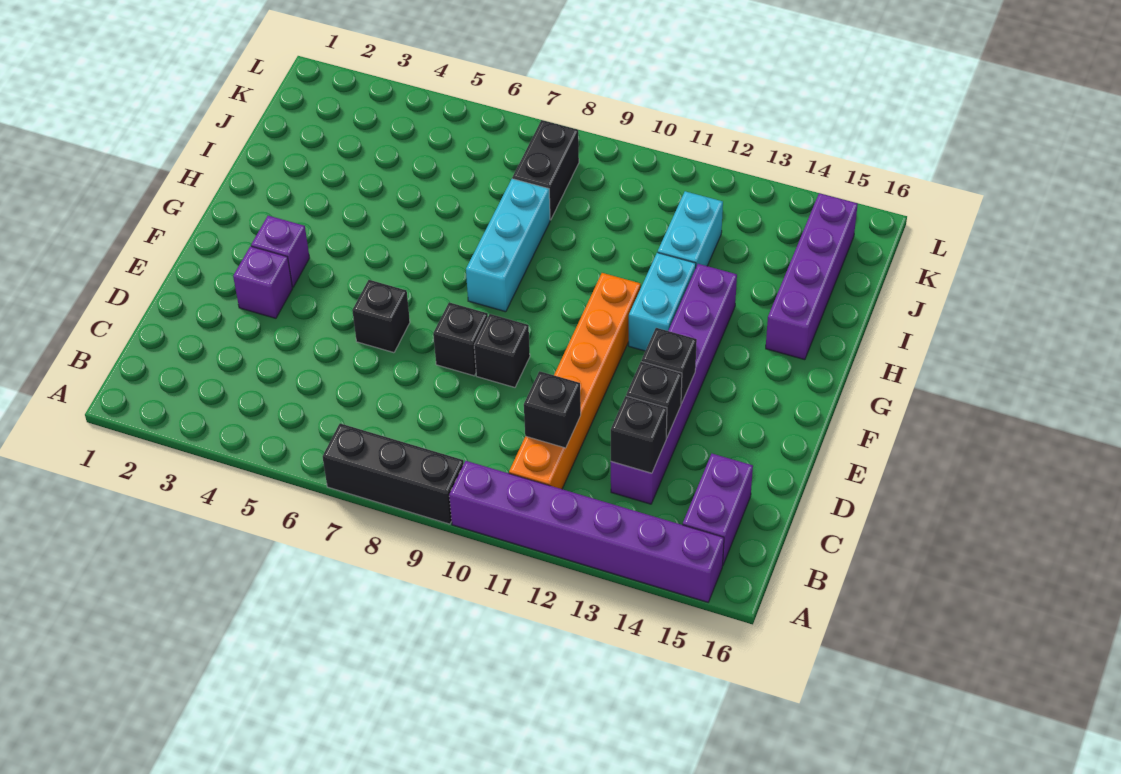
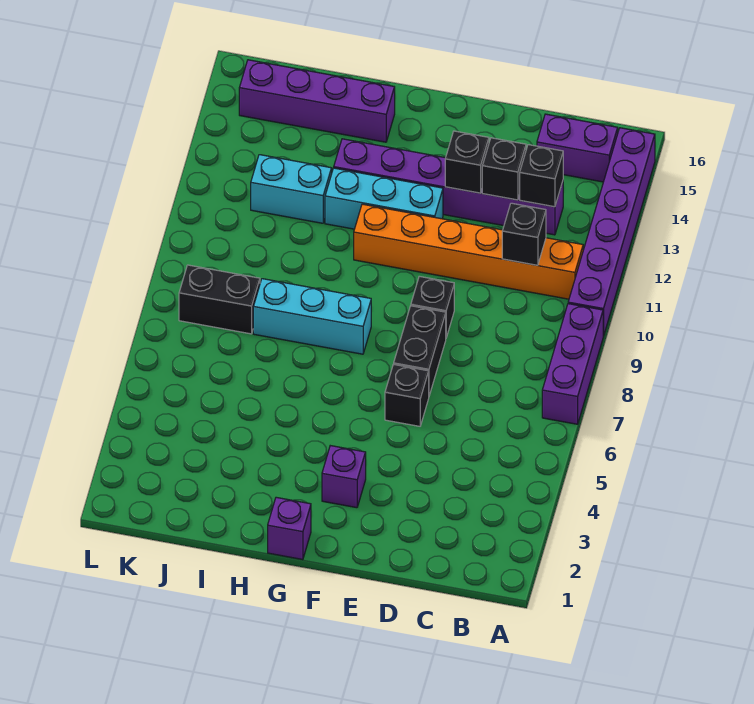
black 1x3 brick [323,423,464,524] -> purple 1x3 brick [542,304,603,424]
purple 1x1 brick [233,246,293,318] -> purple 1x1 brick moved to [268,497,311,560]
black 1x1 brick [433,302,488,376] -> black 1x2 brick [394,306,446,396]
cyan 1x2 brick [629,253,696,351] -> cyan 1x3 brick [325,168,443,229]

